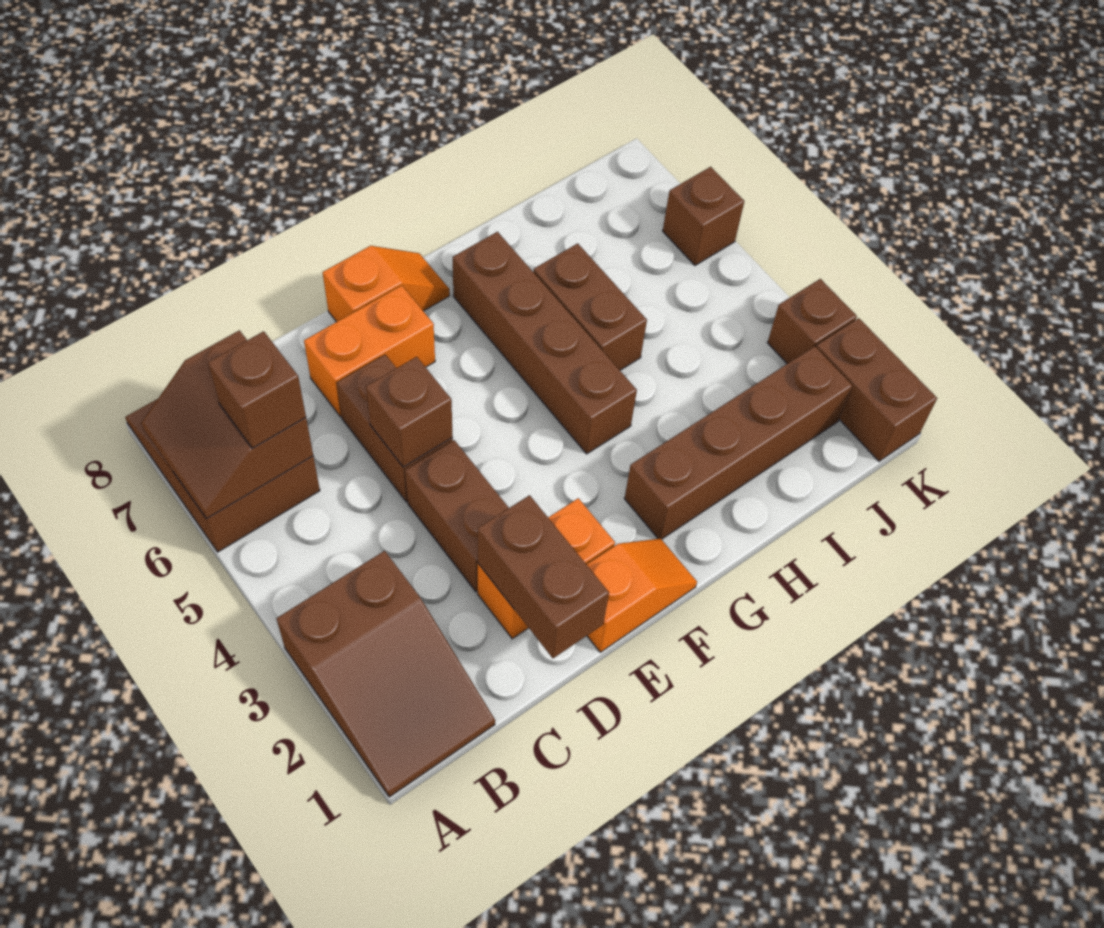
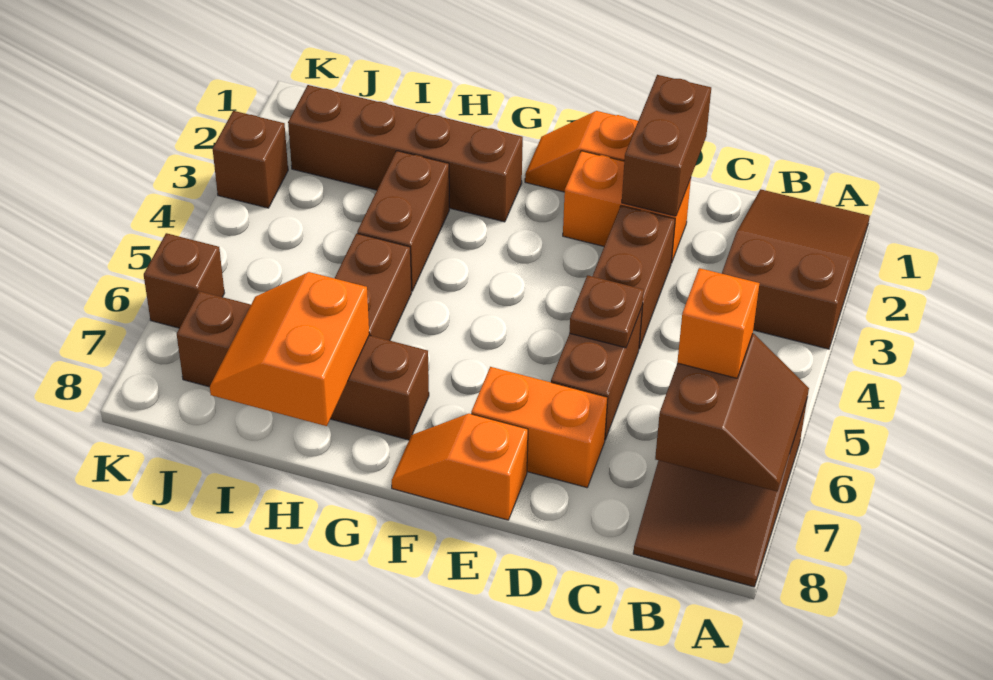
brown 1x1 brick [208,331,306,448] -> orange 1x1 brick [677,268,759,378]
brown 1x1 brick [366,357,453,467] -> brown 1x1 plate [569,275,644,348]
brown 1x4 brick [453,232,637,454] -> brown 1x4 brick turned to [177,291,429,440]
none -> orange 2x2 slope [210,272,369,426]
brown 1x2 brick [816,318,937,461] -> brown 1x2 brick moved to [357,151,449,291]

